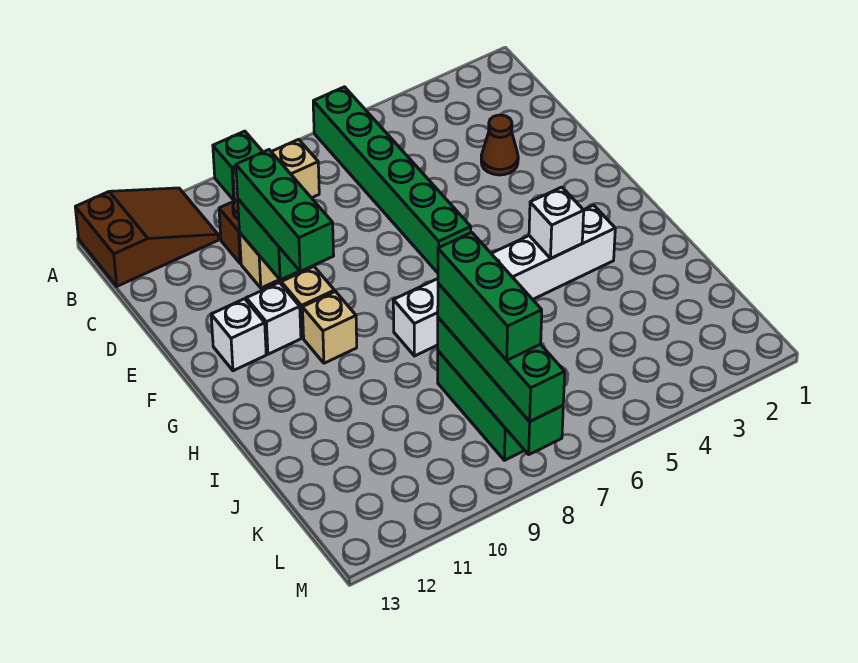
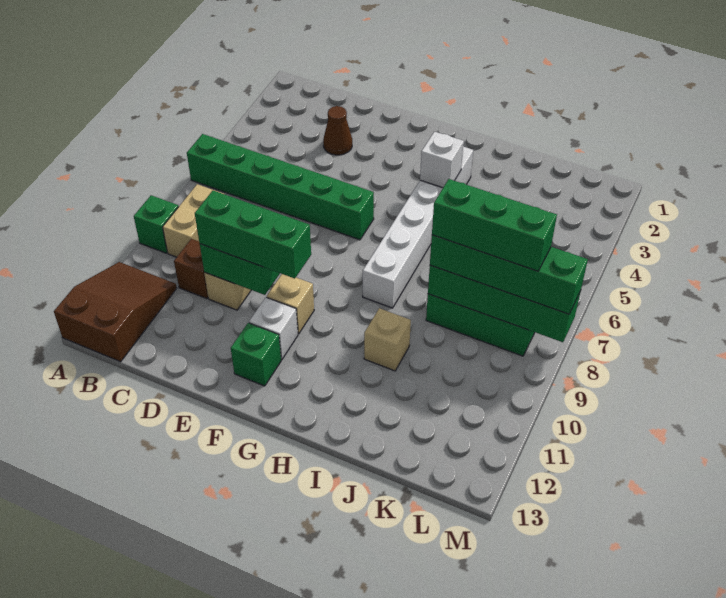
white 1x1 brick [211,299,266,371] -> green 1x1 brick [231,323,281,386]
tan 1x1 brick [302,291,357,363] -> tan 1x1 brick moved to [364,308,411,371]

